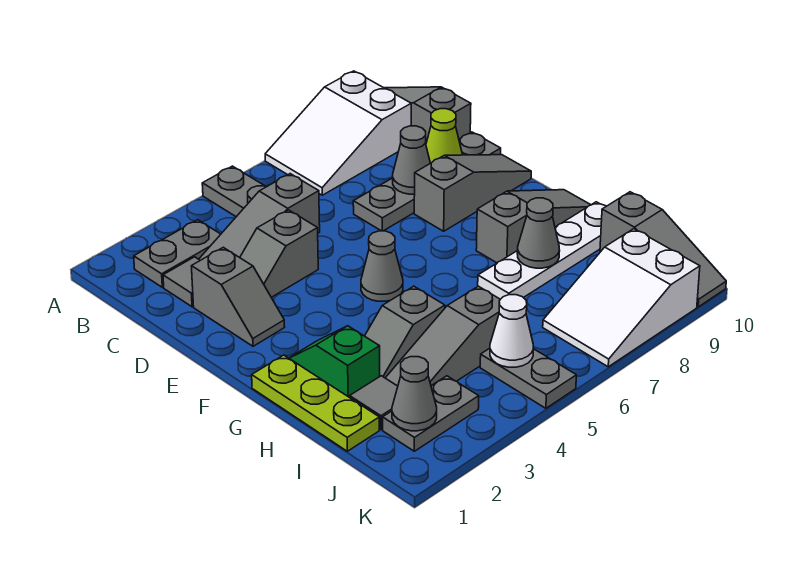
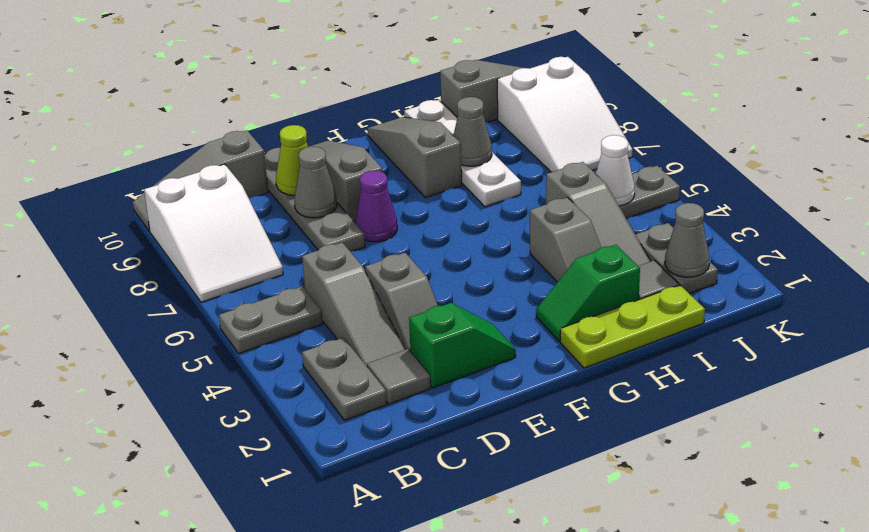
grey 1x2 slope [192,247,285,346] -> green 1x2 slope [409,303,516,388]
none -> purple 1x1 cone [355,170,397,242]
grey 1x1 cone [361,231,403,301] -> none

